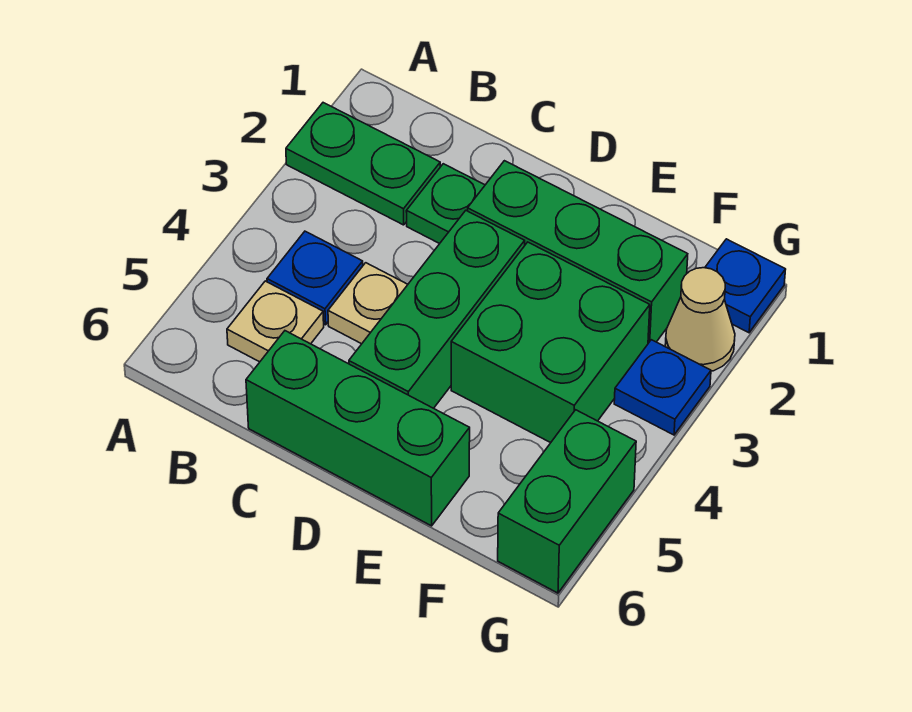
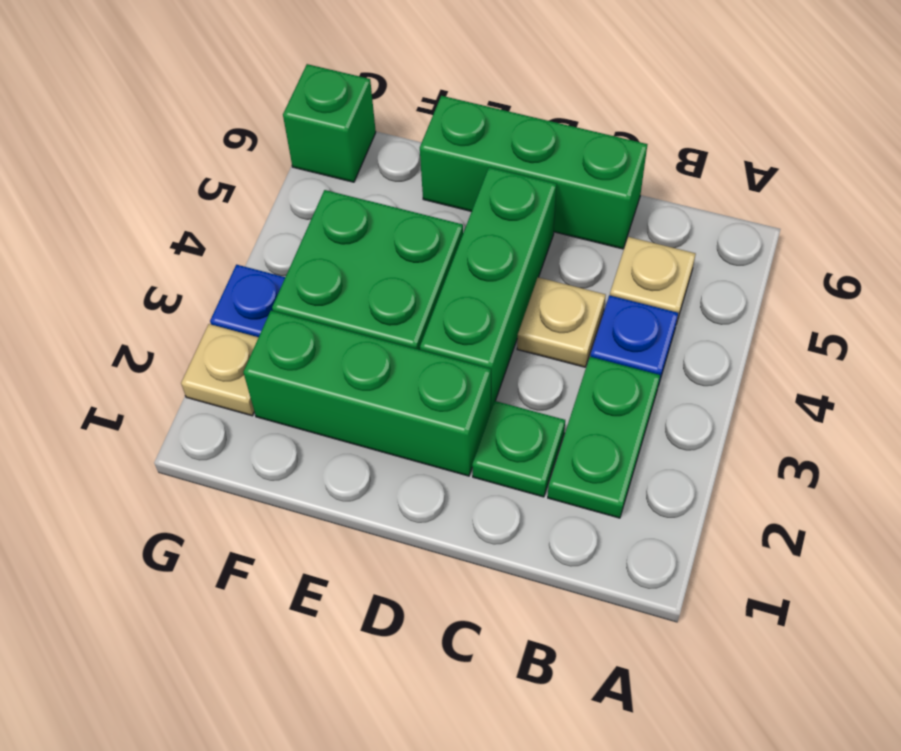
green 1x2 plate [286,103,440,225] -> green 1x2 plate turned to [548,357,660,518]
blue 1x1 plate [705,239,786,333] -> none
tan 1x1 cone [665,268,735,371] -> tan 1x1 plate [181,324,258,416]
green 1x2 brick [498,410,636,593] -> green 1x1 brick [283,64,376,182]

